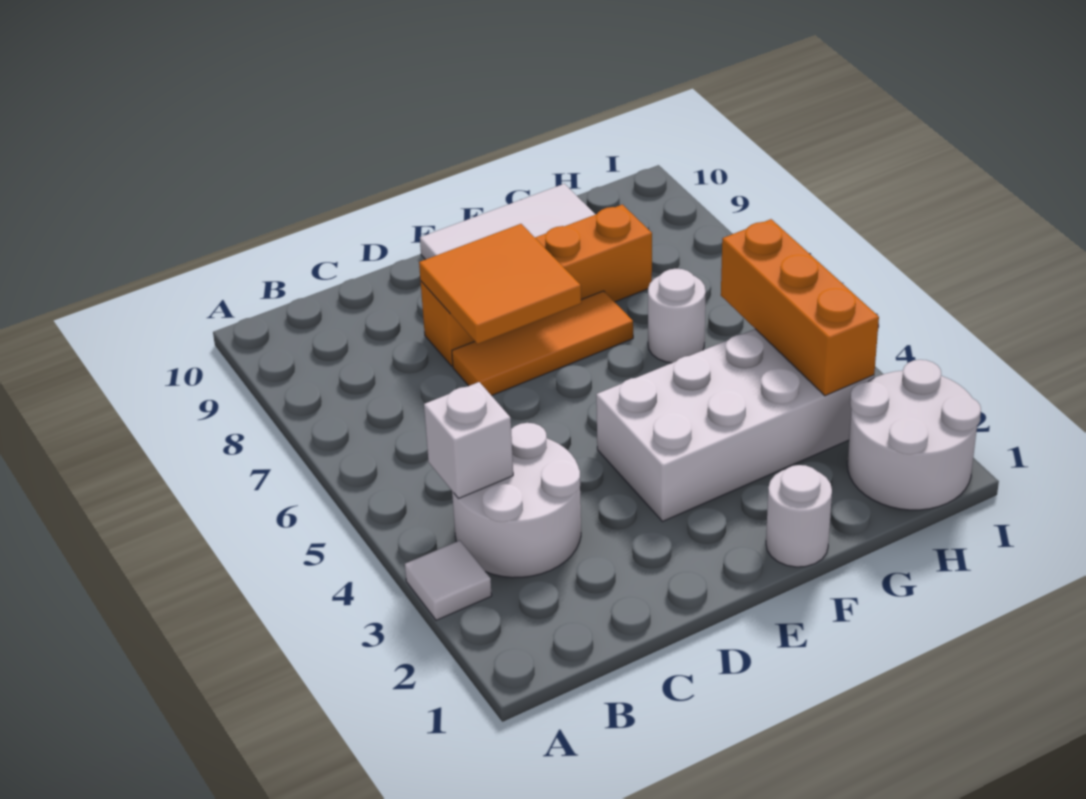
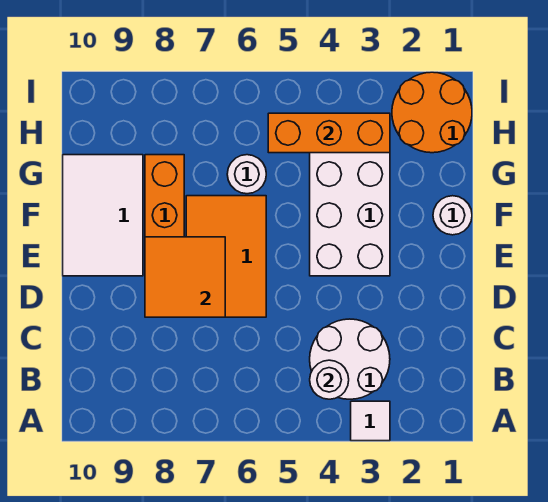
white 1x1 brick [424,382,513,499] -> white 1x1 round brick [310,360,349,399]
orange 1x3 tile [452,291,633,396] -> orange 2x3 tile [186,196,266,317]
white 2x2 round brick [847,360,981,510] -> orange 2x2 round brick [392,72,472,153]

